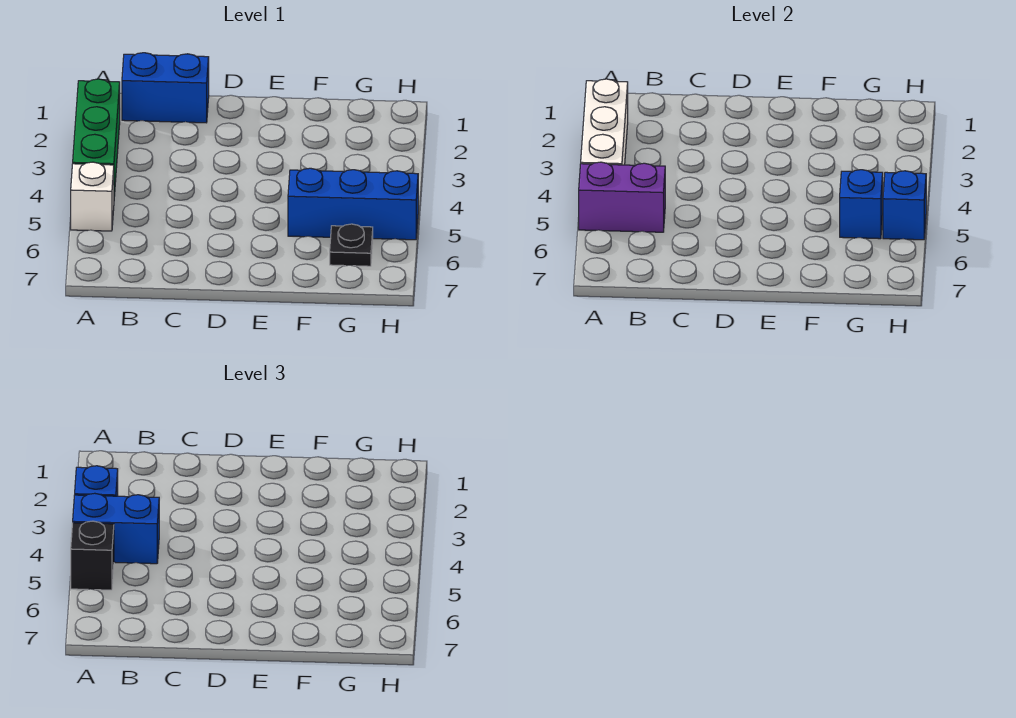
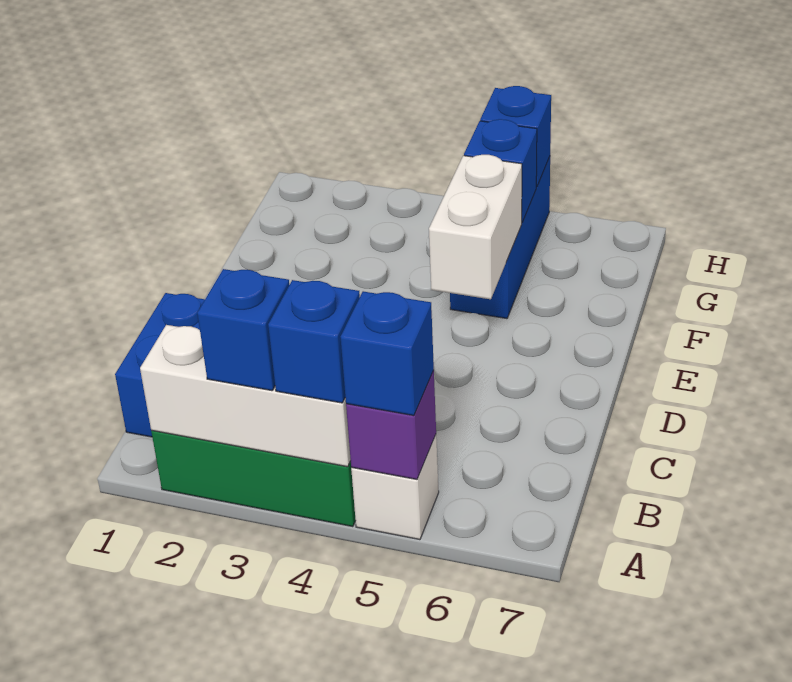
blue 1x2 brick [73,493,159,564] -> blue 1x1 brick [268,280,360,403]
purple 1x2 brick [579,162,665,232] -> purple 1x1 brick [346,370,436,479]
black 1x1 brick [71,521,114,590] -> blue 1x1 brick [340,291,434,416]
none -> white 1x2 brick [429,155,522,299]
black 1x1 plate [330,224,373,266] -> none

